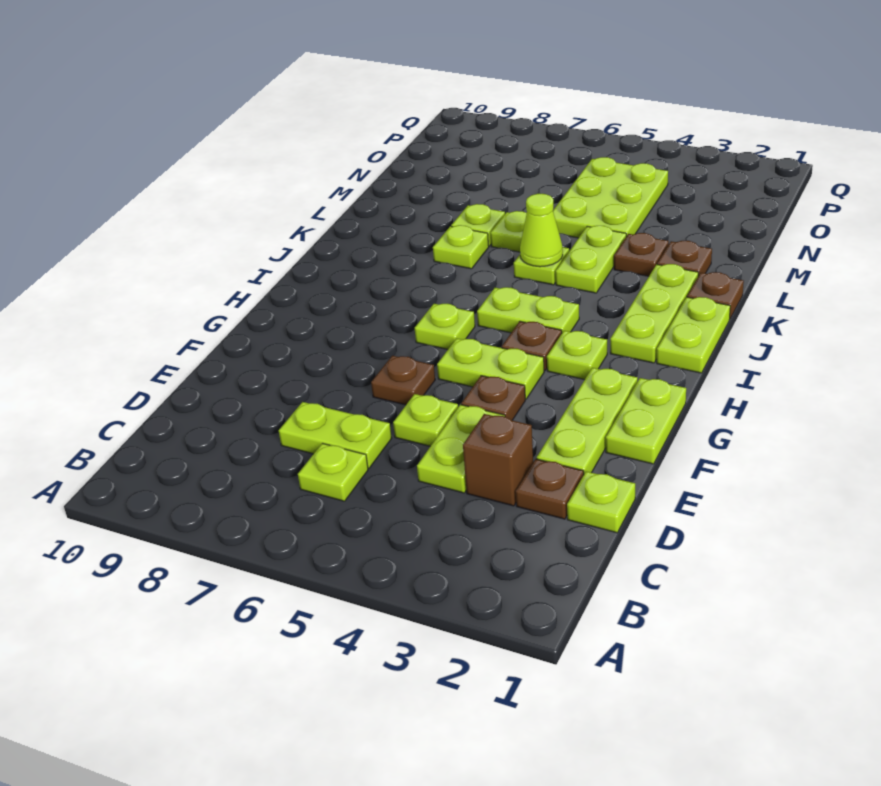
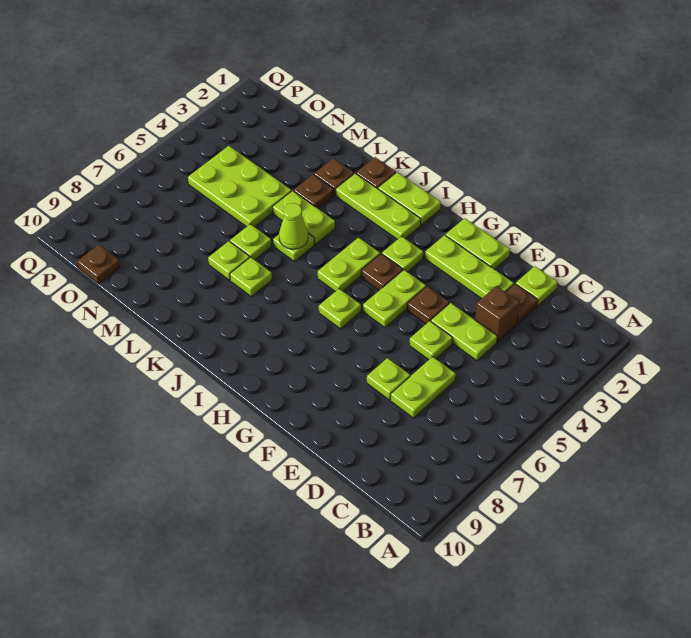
lime 1x1 plate [298,443,368,501] -> lime 1x1 plate moved to [367,358,410,400]
brown 1x1 plate [371,356,435,405] -> brown 1x1 plate moved to [77,245,120,284]

